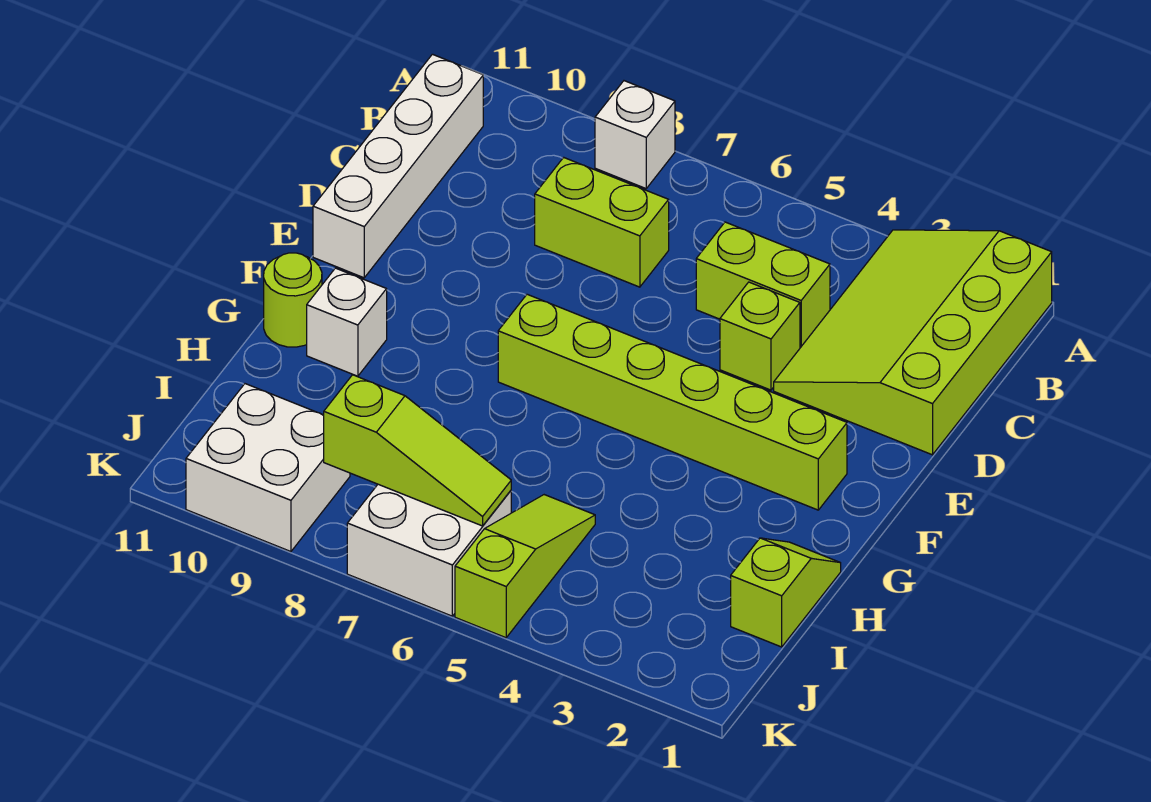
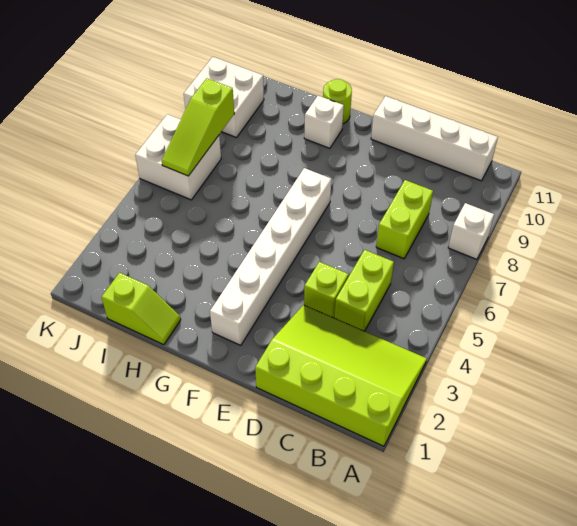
lime 1x6 brick [498,294,847,510] -> white 1x6 brick [210,168,331,345]
lime 1x3 slope [455,495,595,638] -> none

